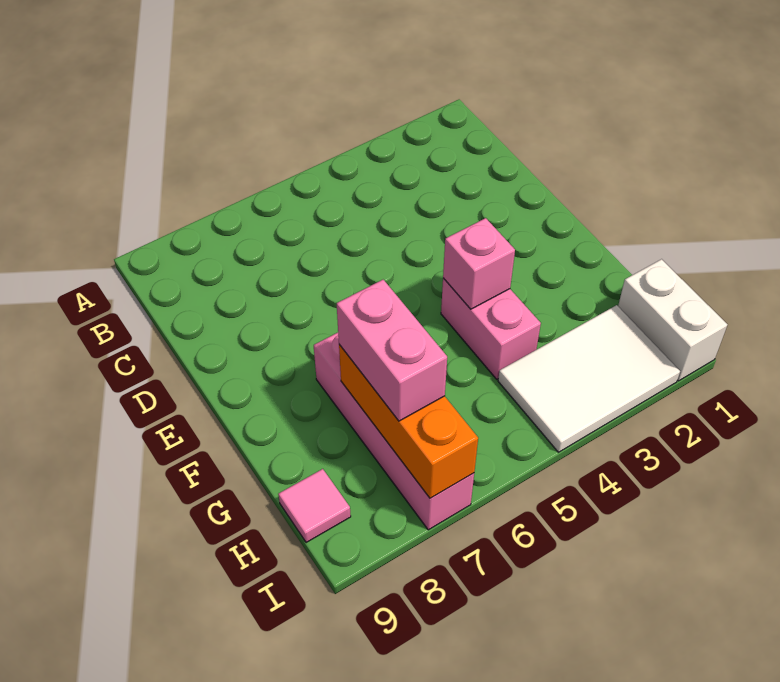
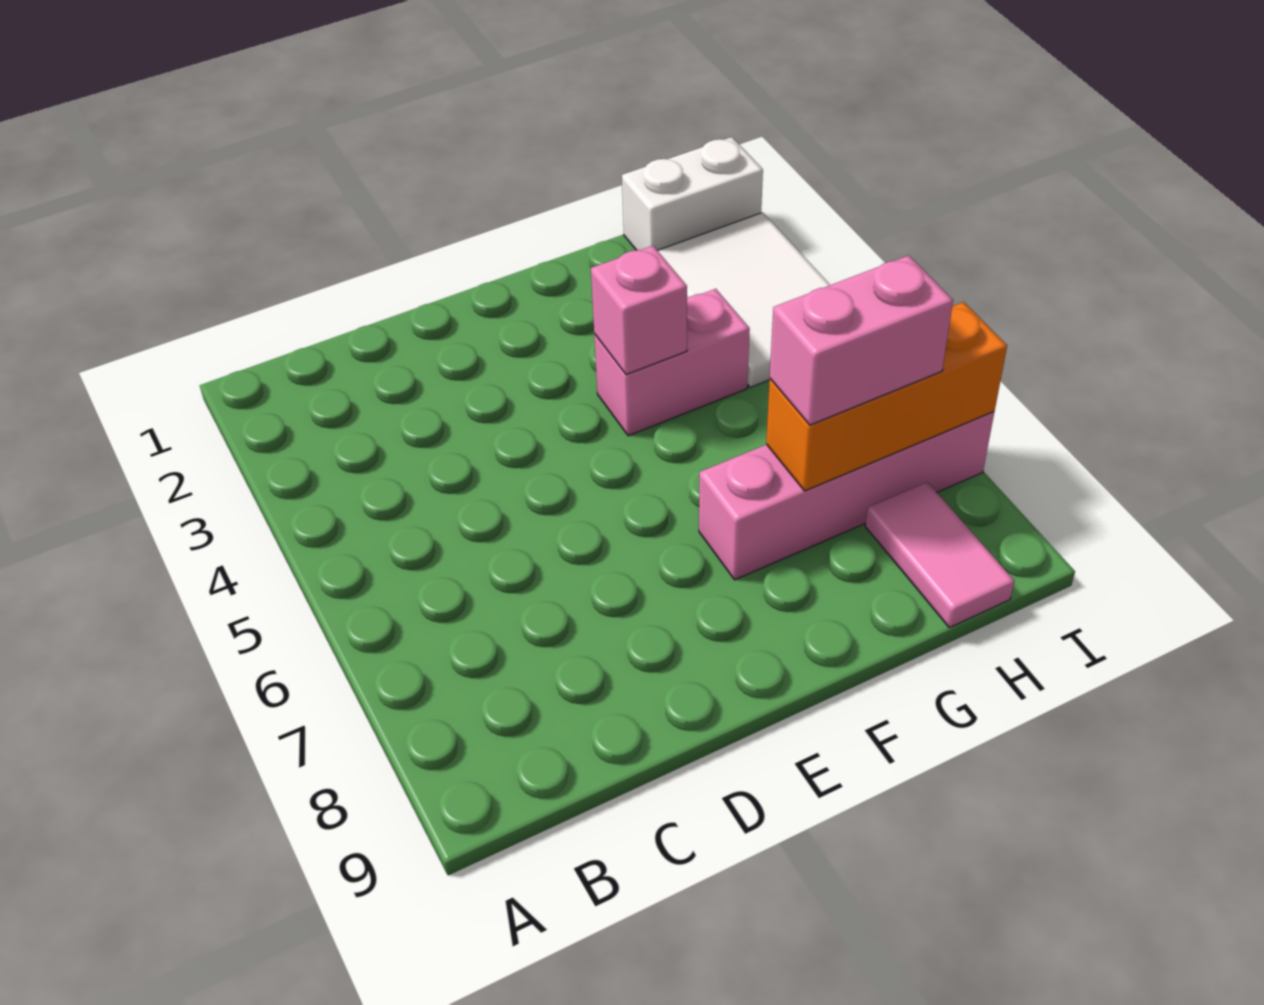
pink 1x1 tile [278,469,351,543] -> pink 1x2 tile [865,482,1014,628]

